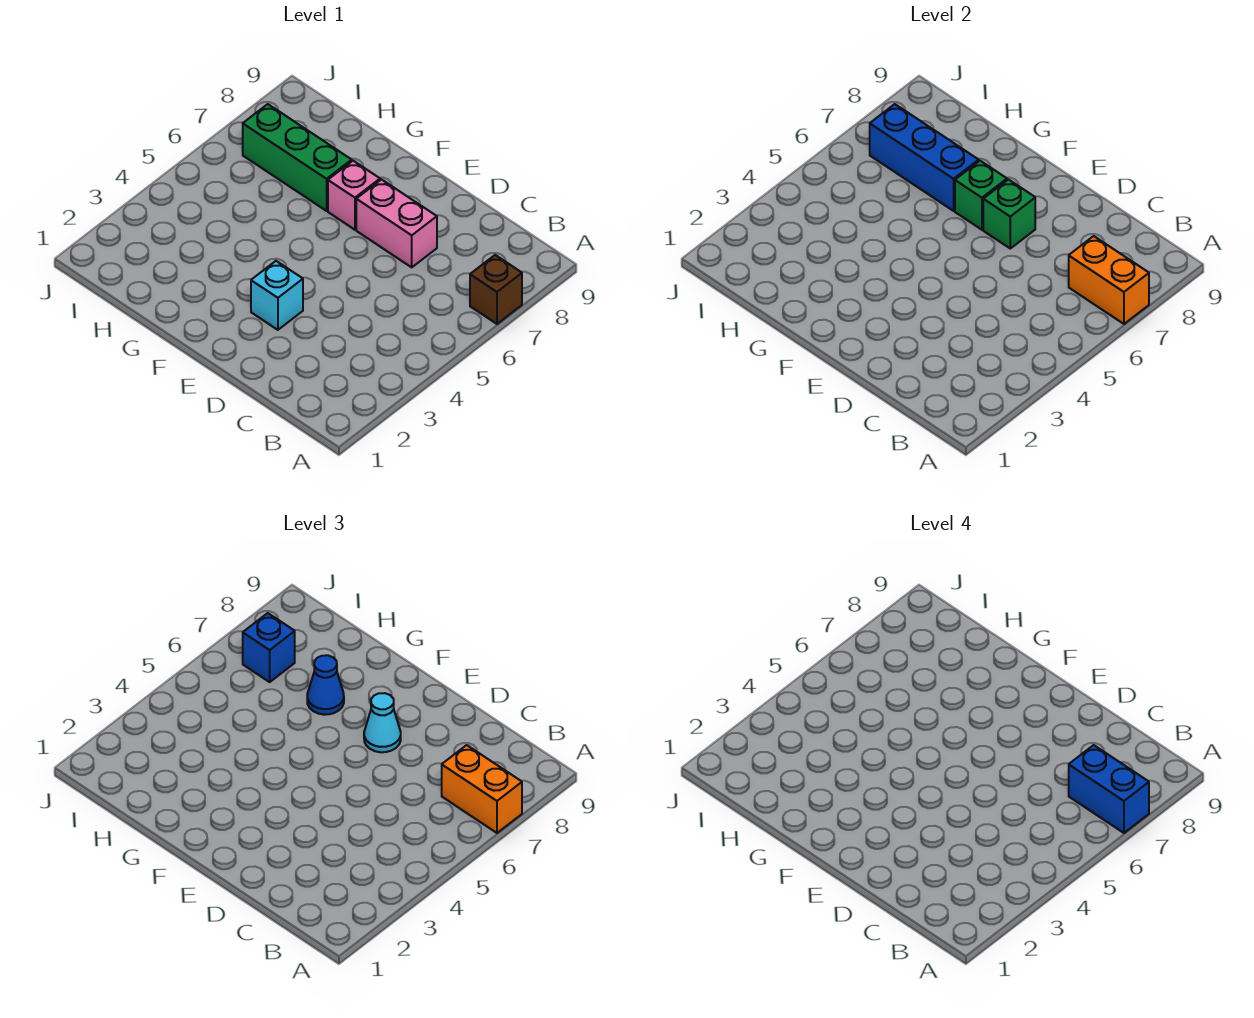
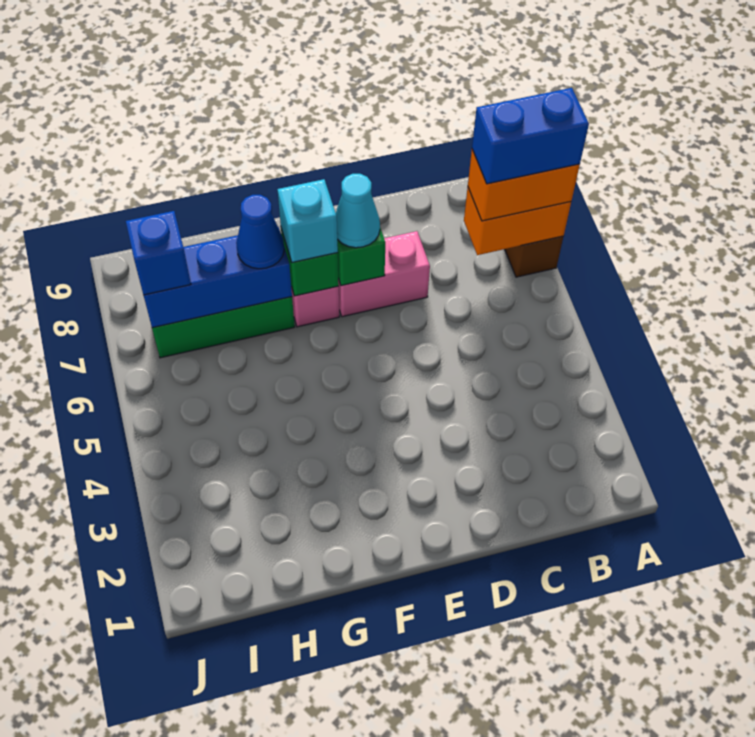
cyan 1x1 brick [251,261,303,330] -> cyan 1x1 brick moved to [277,179,338,262]

